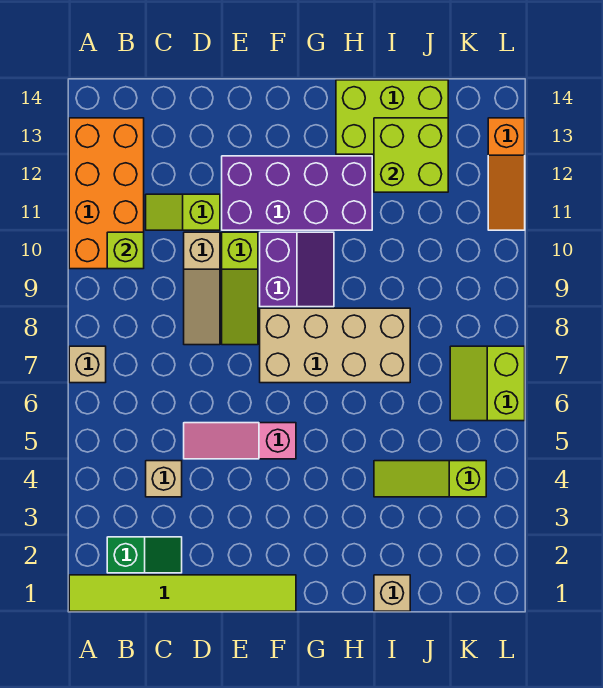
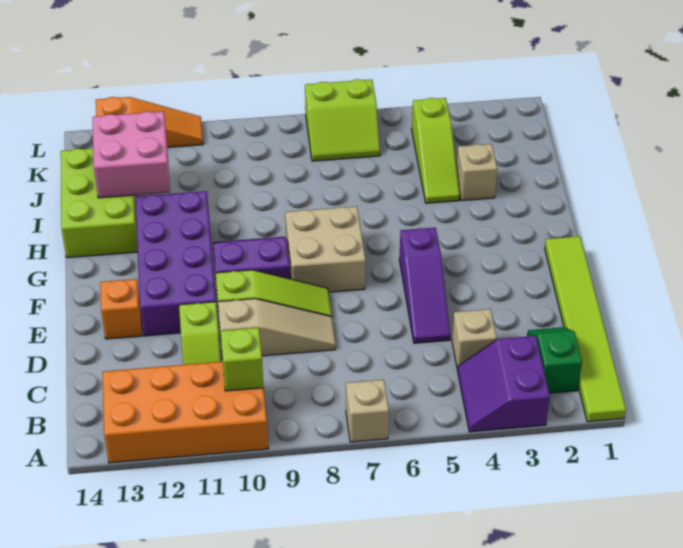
none -> purple 2x2 slope [458,336,550,432]
pink 1x3 slope [184,423,296,459] -> purple 1x3 slope [399,228,450,343]
none -> orange 1x1 brick [100,279,142,339]
tan 2x4 brick [260,308,410,383] -> tan 2x2 brick [285,206,366,292]
tan 1x1 brick [374,575,410,611] -> tan 1x1 brick moved to [457,144,497,201]
lime 2x2 brick [374,118,448,192] -> pink 2x2 brick [93,111,170,198]

